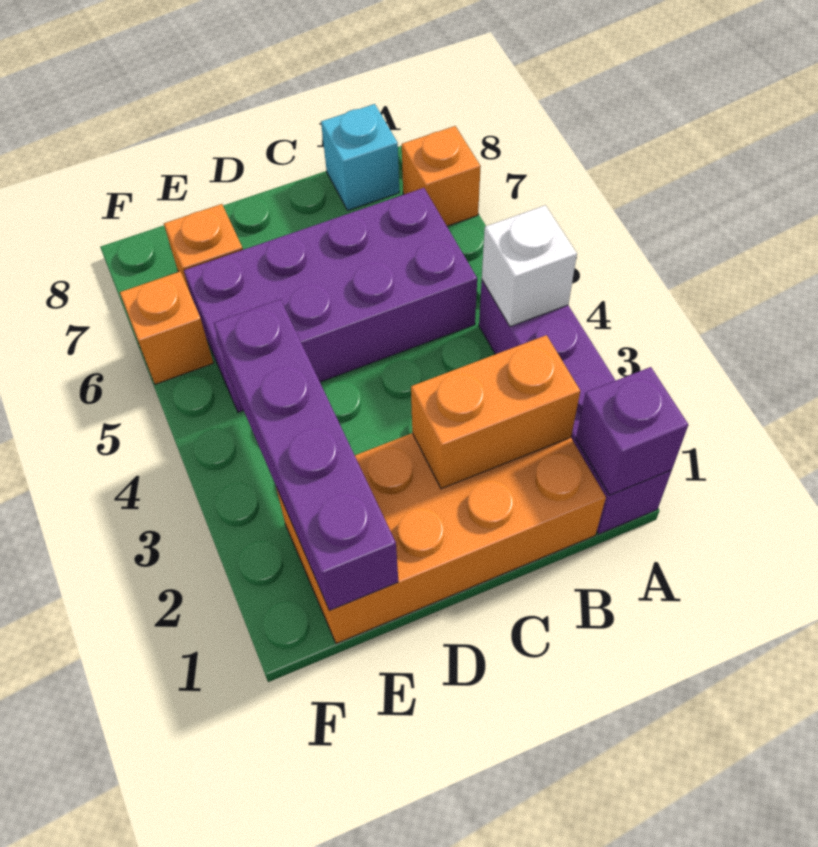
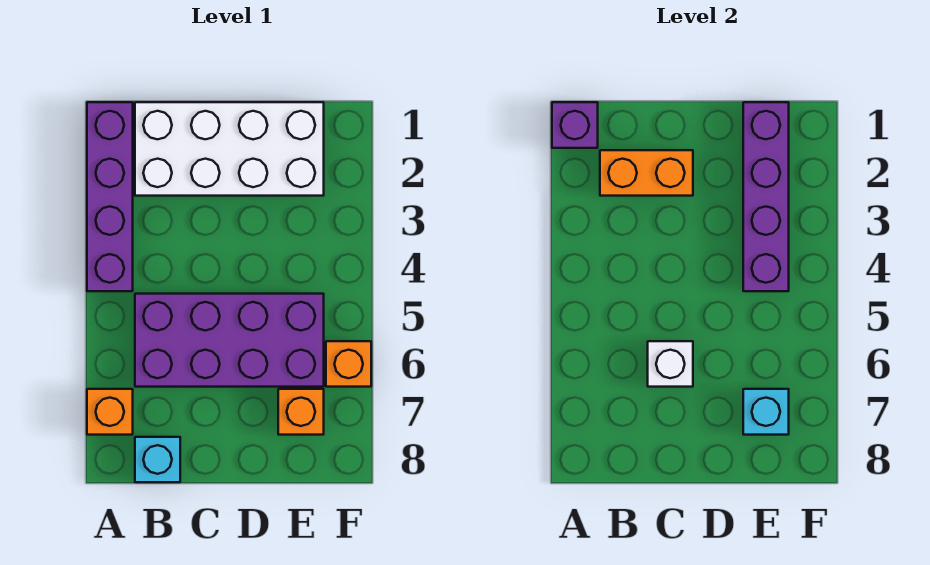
white 1x1 brick [482,205,577,327] -> white 1x1 brick moved to [648,341,693,387]
orange 2x4 brick [276,433,606,644] -> white 2x4 brick [135,102,324,196]
none -> cyan 1x1 brick [743,389,789,435]

